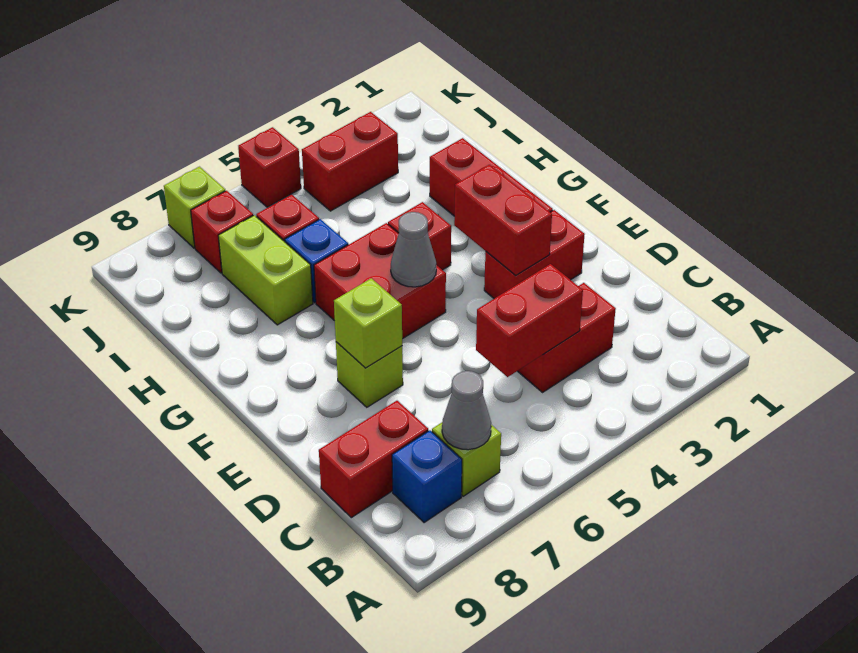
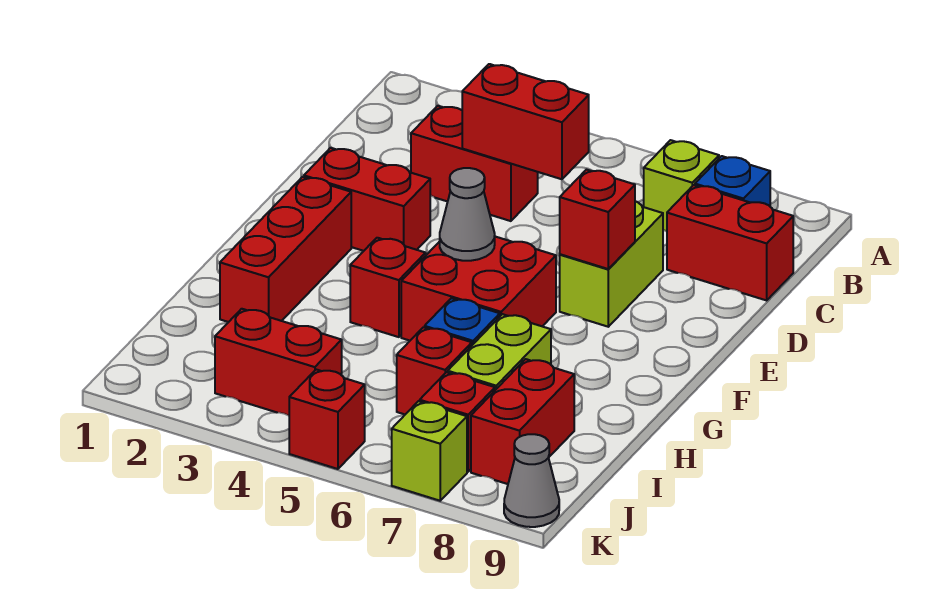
grey 1x1 cone [442,371,491,450] -> grey 1x1 cone moved to [504,434,559,527]
red 1x2 brick [454,165,552,276] -> red 1x2 brick moved to [471,359,574,484]
lime 1x1 brick [336,342,403,407] -> lime 1x2 brick [560,201,663,327]
lime 1x1 brick [334,278,402,368] -> red 1x1 brick [560,170,635,269]

